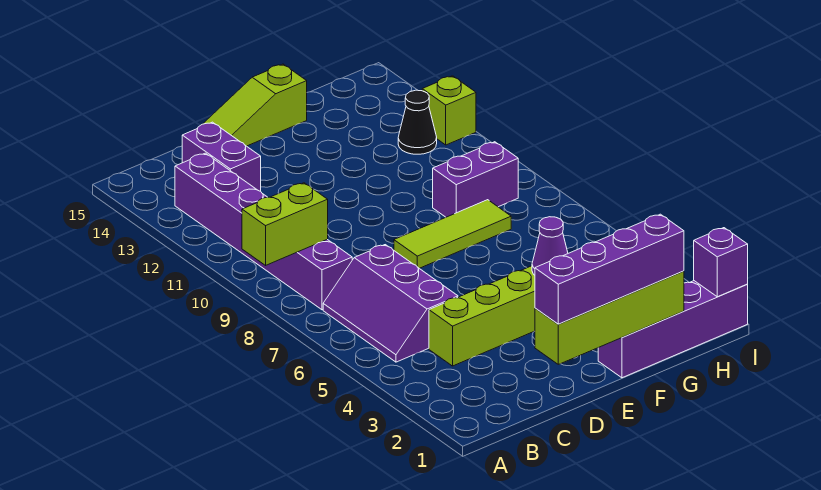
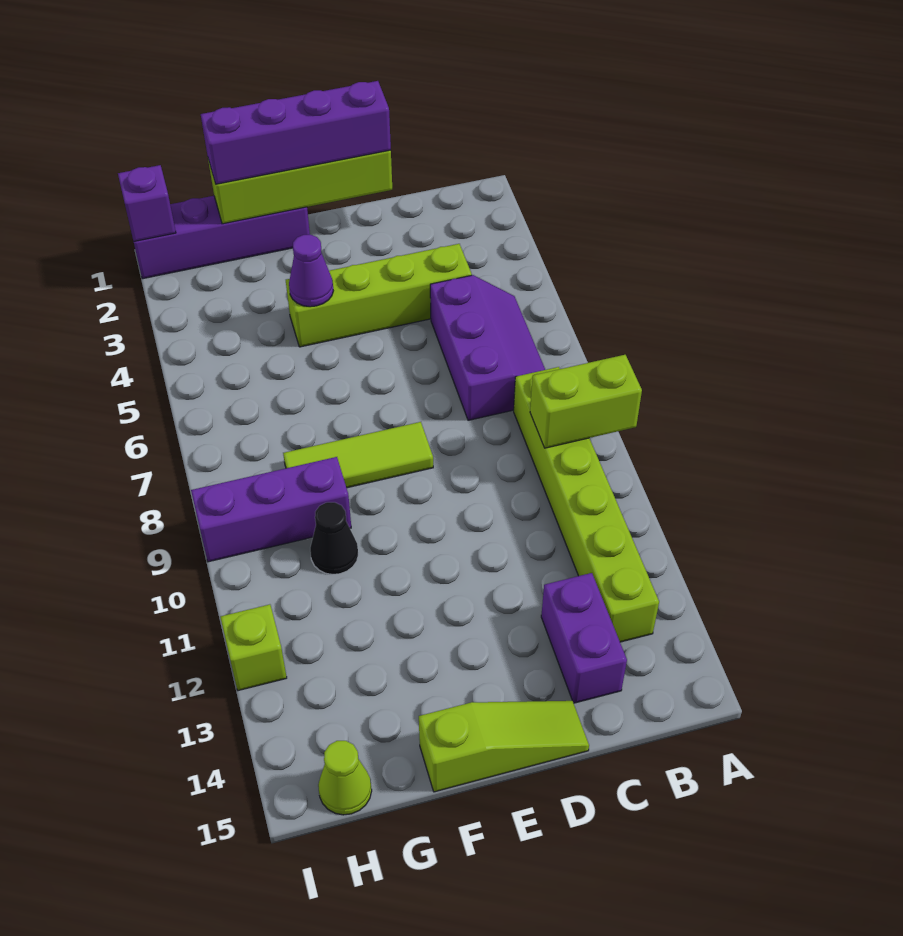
purple 1x6 brick [175,153,352,310] -> lime 1x6 brick [514,367,659,642]
purple 1x2 brick [433,142,518,217] -> purple 1x3 brick [191,457,351,562]
black 1x1 cone [398,90,437,154] -> black 1x1 cone moved to [310,502,358,574]
none -> lime 1x1 cone [318,741,372,815]

